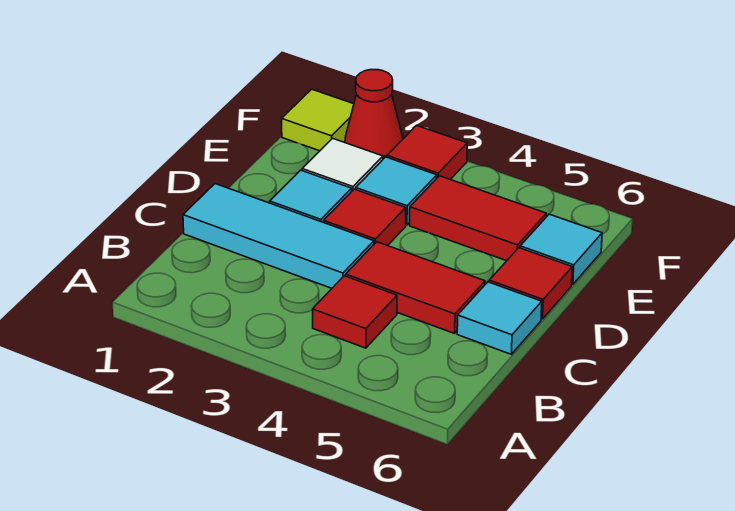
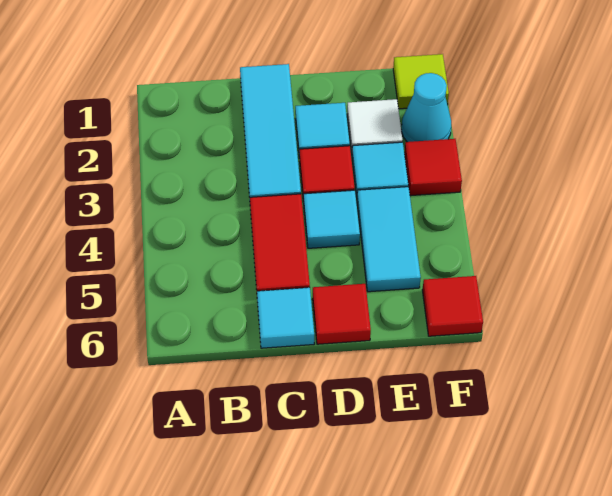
red 1x1 tile [313,276,397,348] -> red 1x1 tile moved to [422,276,483,336]
red 1x2 tile [410,176,546,261] -> cyan 1x2 tile [357,187,421,292]
cyan 1x1 tile [520,214,602,284] -> cyan 1x1 tile moved to [304,190,360,248]
red 1x1 cone [345,70,403,159] -> cyan 1x1 cone [401,73,451,142]

